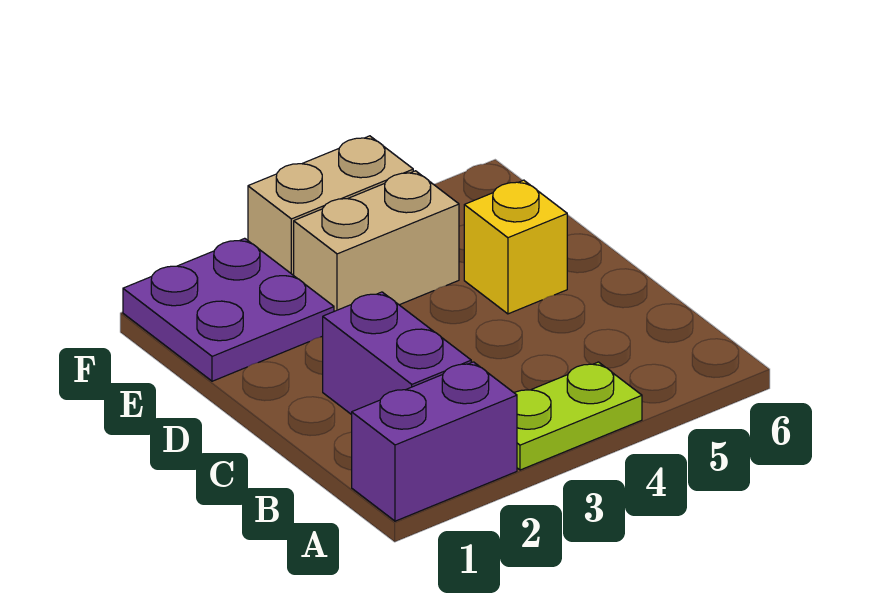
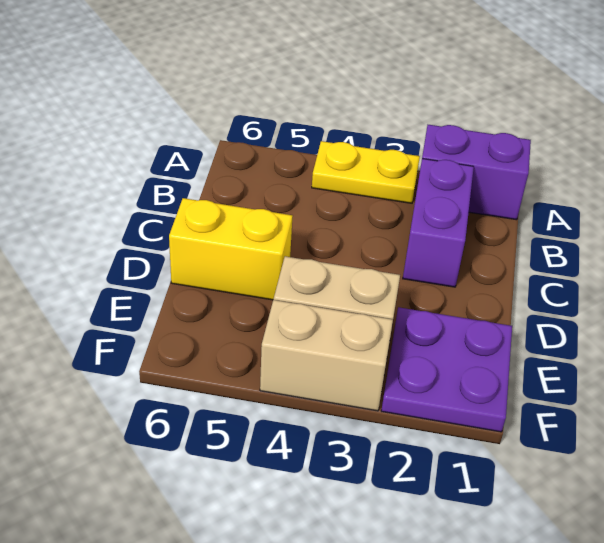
lime 1x2 plate [514,362,642,470] -> yellow 1x2 plate [312,141,420,203]
yellow 1x1 brick [464,180,567,314] -> yellow 1x2 brick [169,198,292,300]

